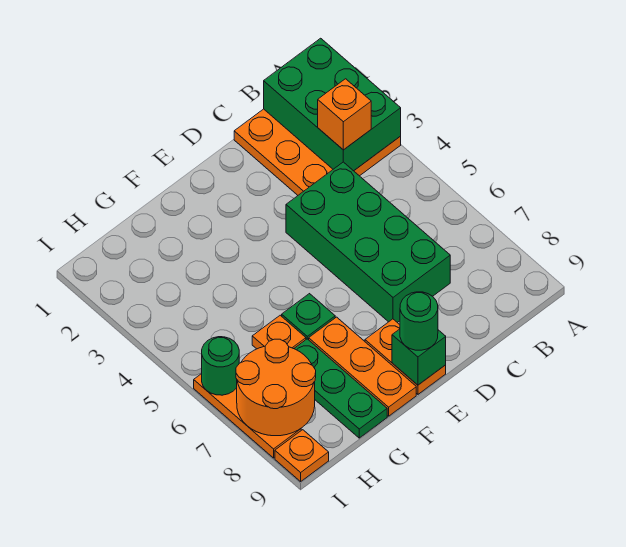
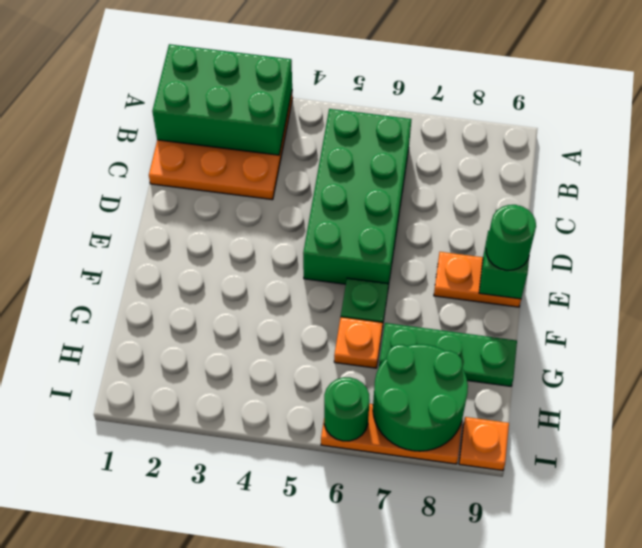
orange 1x1 brick [318,79,371,150] -> none
green 2x4 brick [286,162,450,323] -> green 2x4 brick turned to [303,109,411,287]
orange 1x3 plate [309,317,416,416] -> none
orange 2x2 round brick [236,339,316,436] -> green 2x2 round brick [373,344,468,451]

